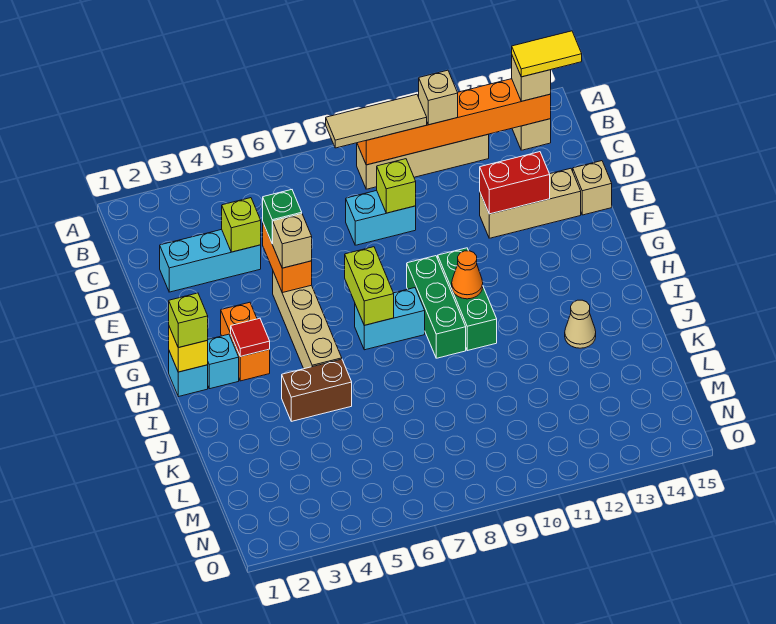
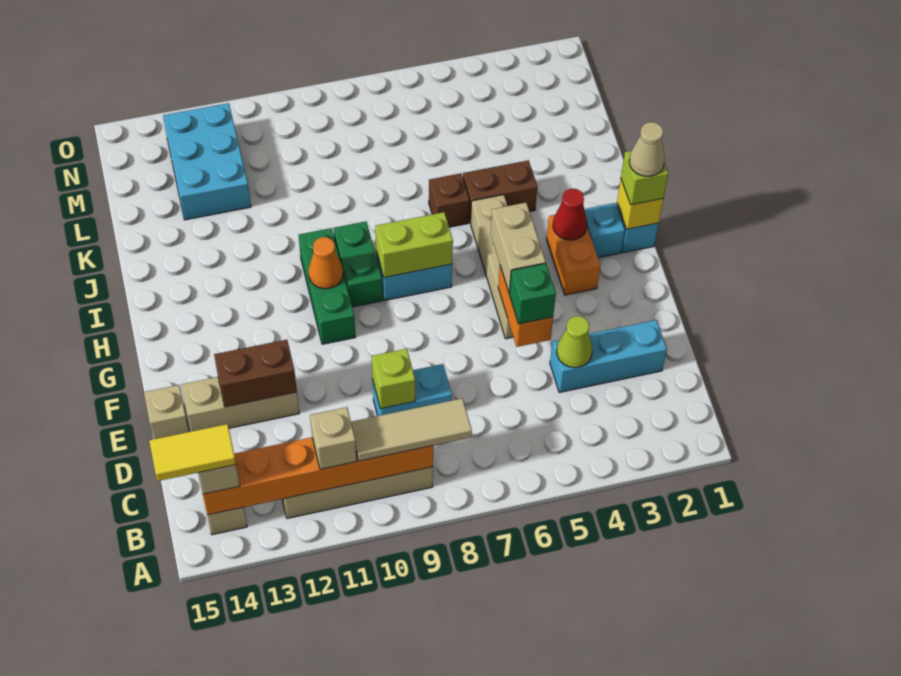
lime 1x1 brick [222,198,261,252] -> lime 1x1 cone [557,316,592,368]
red 1x2 brick [480,152,550,214] -> brown 1x2 brick [214,340,297,407]
tan 1x1 brick [273,214,312,268] -> tan 1x2 brick [491,203,546,293]
lime 1x2 brick [345,247,394,325] -> lime 1x2 brick turned to [375,212,453,278]
green 1x3 brick [407,256,466,358] -> green 1x2 brick [333,222,383,307]
red 1x1 tile [231,318,270,357] -> red 1x1 cone [553,189,587,240]
none -> brown 1x1 brick [429,173,469,227]
tan 1x1 cone [565,300,596,348] -> tan 1x1 cone moved to [629,122,665,176]
none -> cyan 2x3 brick [163,103,251,220]

